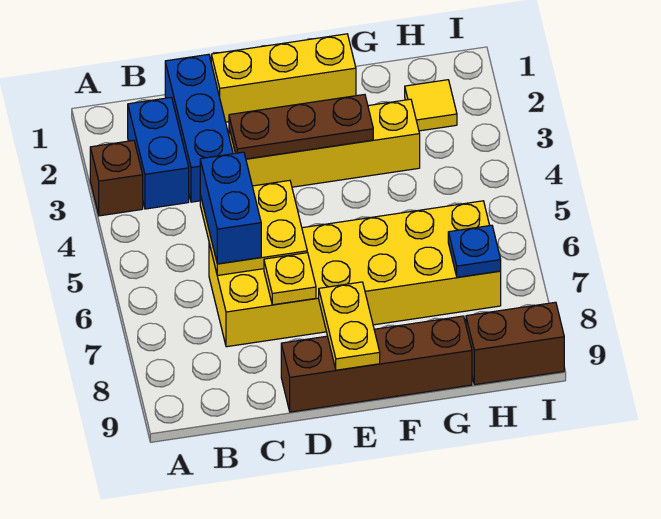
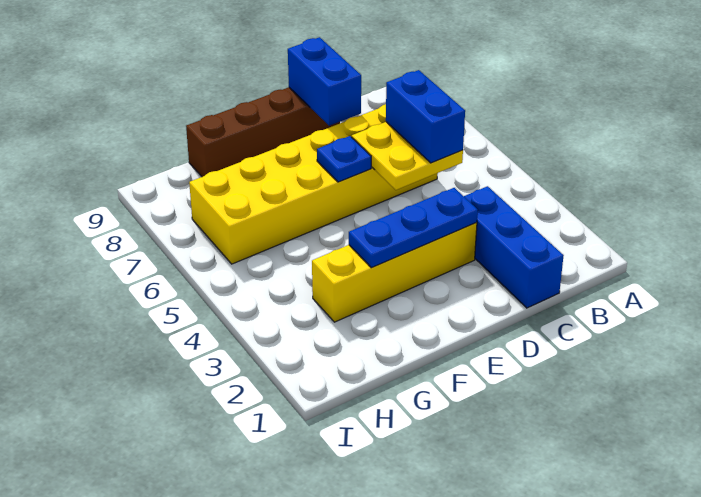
brown 1x1 brick [90,140,143,216] -> none
blue 1x2 brick [128,97,189,209] -> blue 1x2 brick moved to [288,37,361,126]
yellow 1x3 brick [211,34,356,122] -> none
brown 1x3 plate [229,94,373,159] -> blue 1x3 plate [349,188,478,268]
yellow 1x1 plate [264,253,316,305] -> none
yellow 1x2 plate [319,282,380,370] -> none
yellow 1x1 tile [405,80,457,131] -> none
blue 1x1 plate [448,225,501,277] -> blue 1x1 plate moved to [317,136,371,182]
brown 1x2 brick [466,302,564,385] -> none

